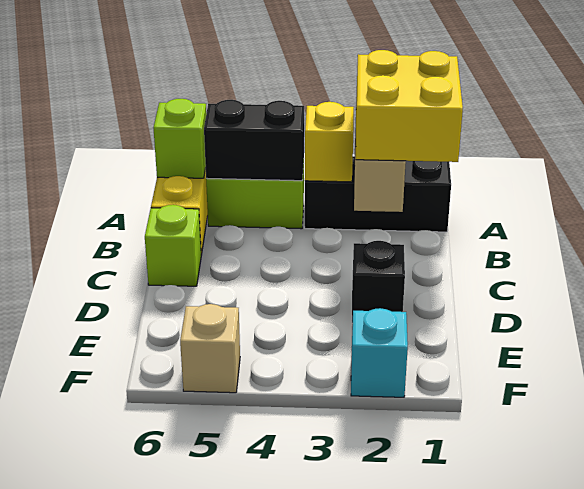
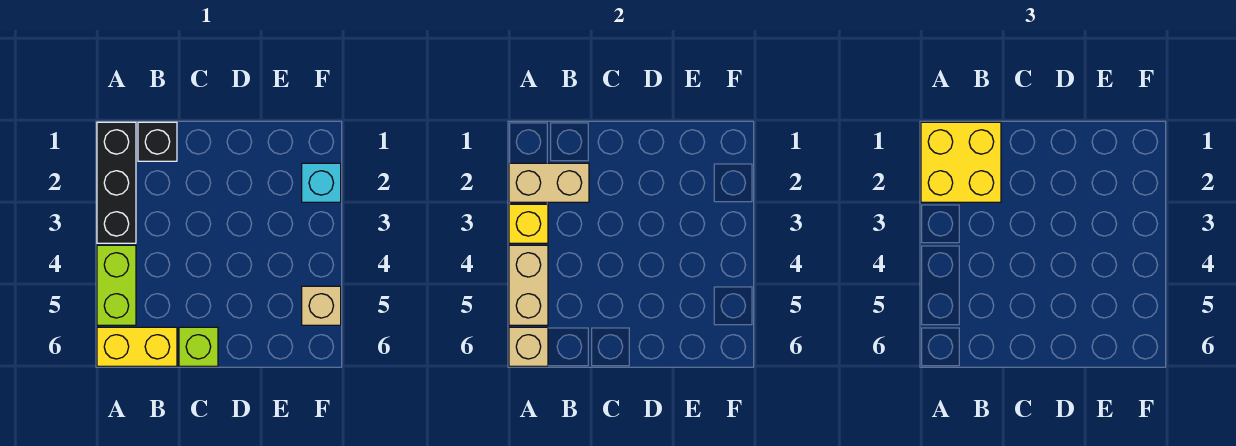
black 1x2 brick [204,100,304,181] -> tan 1x2 brick [509,245,548,325]
lime 1x1 brick [153,99,206,178] -> tan 1x1 brick [509,327,548,366]
black 1x1 brick [352,241,405,323] -> black 1x1 brick moved to [138,122,177,161]

